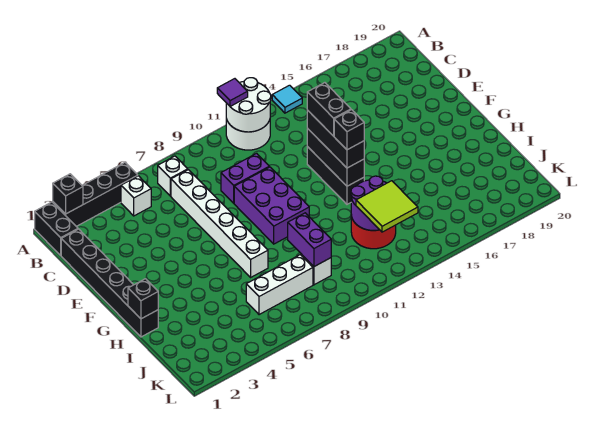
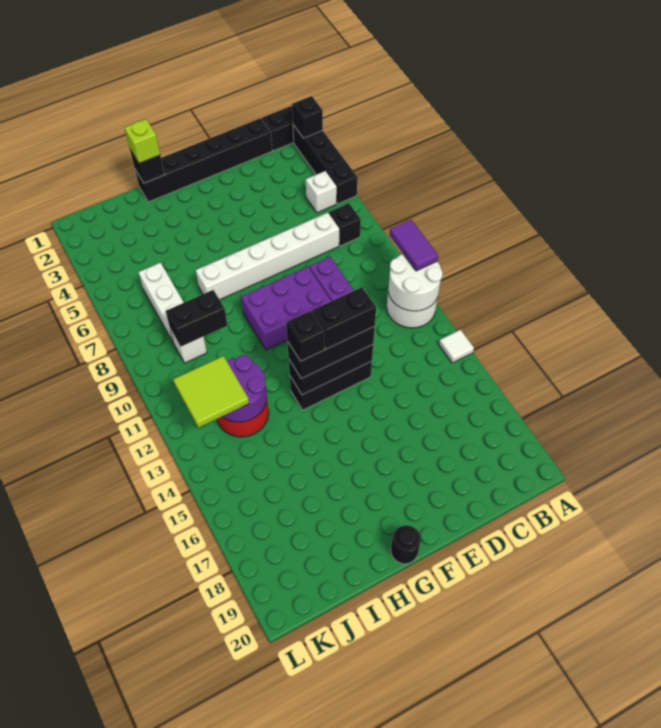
purple 1x1 tile [217,79,248,106] -> purple 1x2 tile [390,220,438,271]
cyan 1x1 tile [272,85,302,113] -> white 1x1 tile [439,330,474,363]
white 1x1 brick [158,156,188,196] -> black 1x1 brick [329,203,361,246]
none -> black 1x1 round brick [391,525,421,564]
none -> lime 1x1 brick [124,119,160,163]
purple 1x2 brick [288,213,331,266] -> black 1x2 brick [166,290,227,347]

